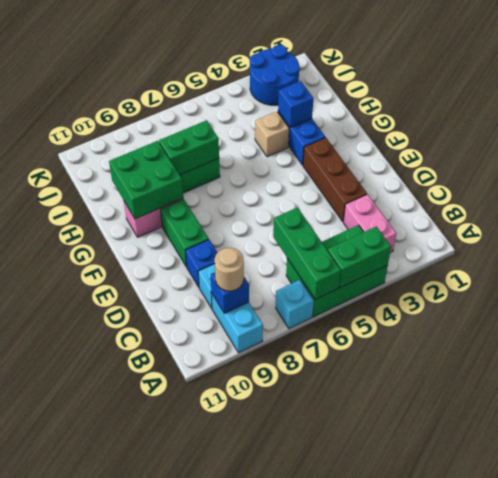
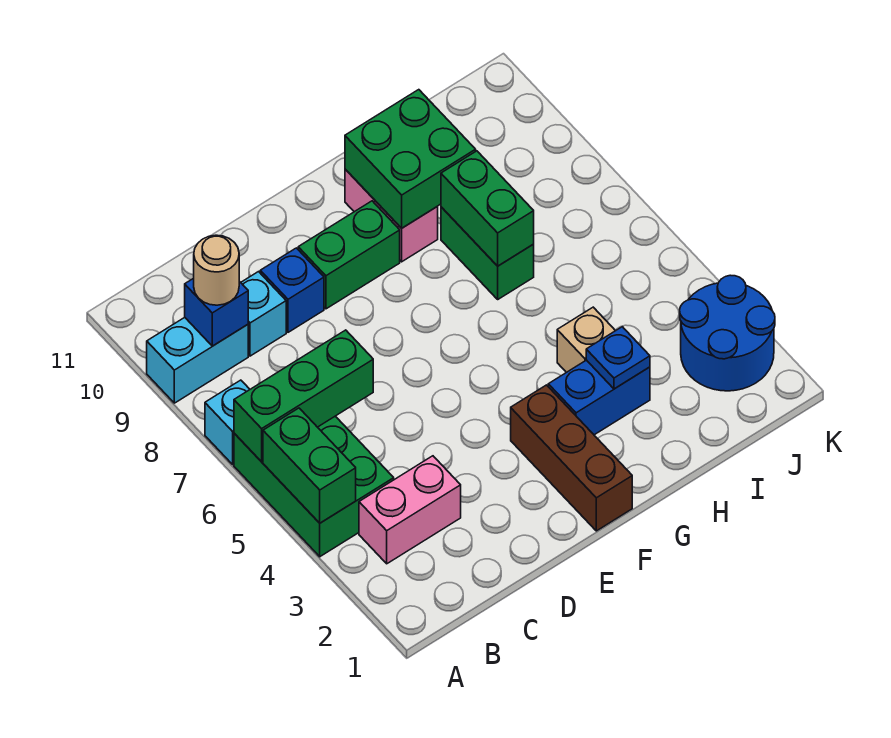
brown 1x3 brick [303,138,367,221] -> brown 1x3 brick turned to [511,385,632,531]
blue 1x1 brick [278,81,313,127] -> blue 1x1 plate [586,327,650,389]

